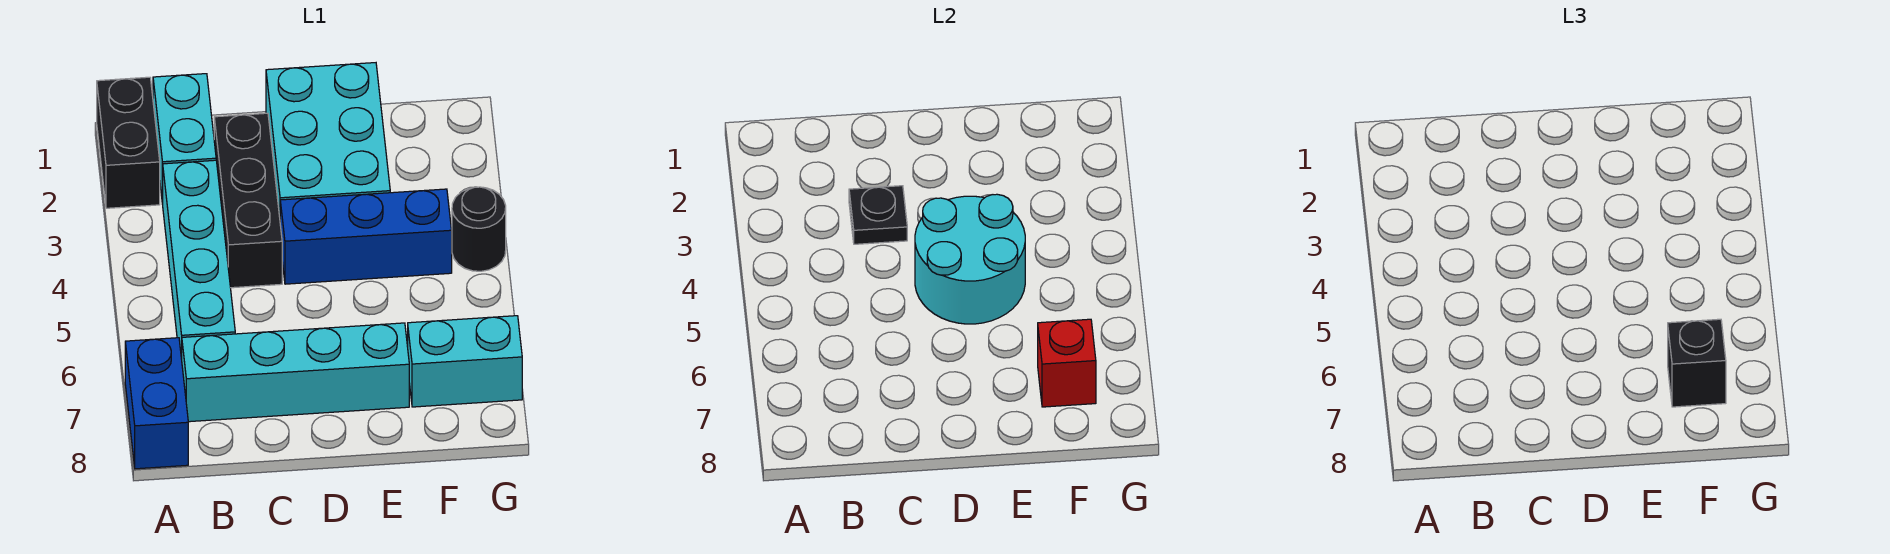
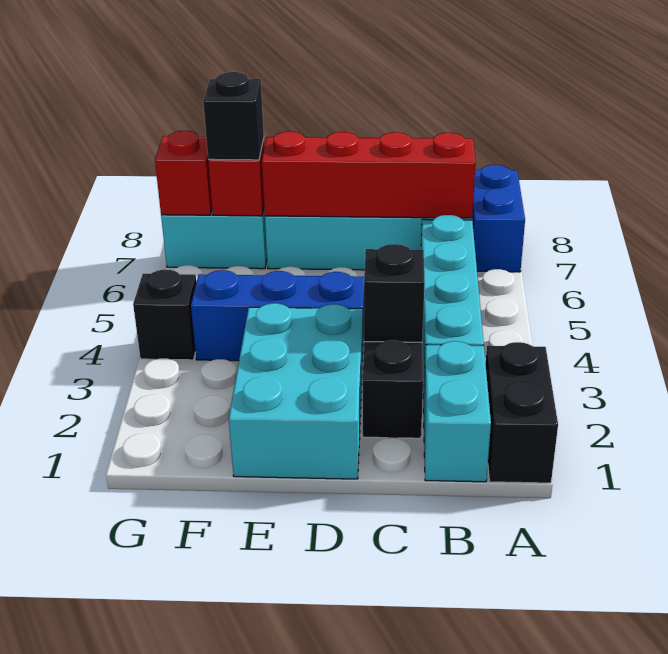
none -> red 1x4 brick [262,131,476,218]
black 1x1 plate [849,186,907,244] -> black 1x1 brick [364,244,424,342]
cyan 2x2 round brick [915,194,1025,324] -> none
black 1x1 round brick [452,187,506,271] -> black 1x1 brick [133,270,196,360]
none -> red 1x1 brick [155,131,212,215]

